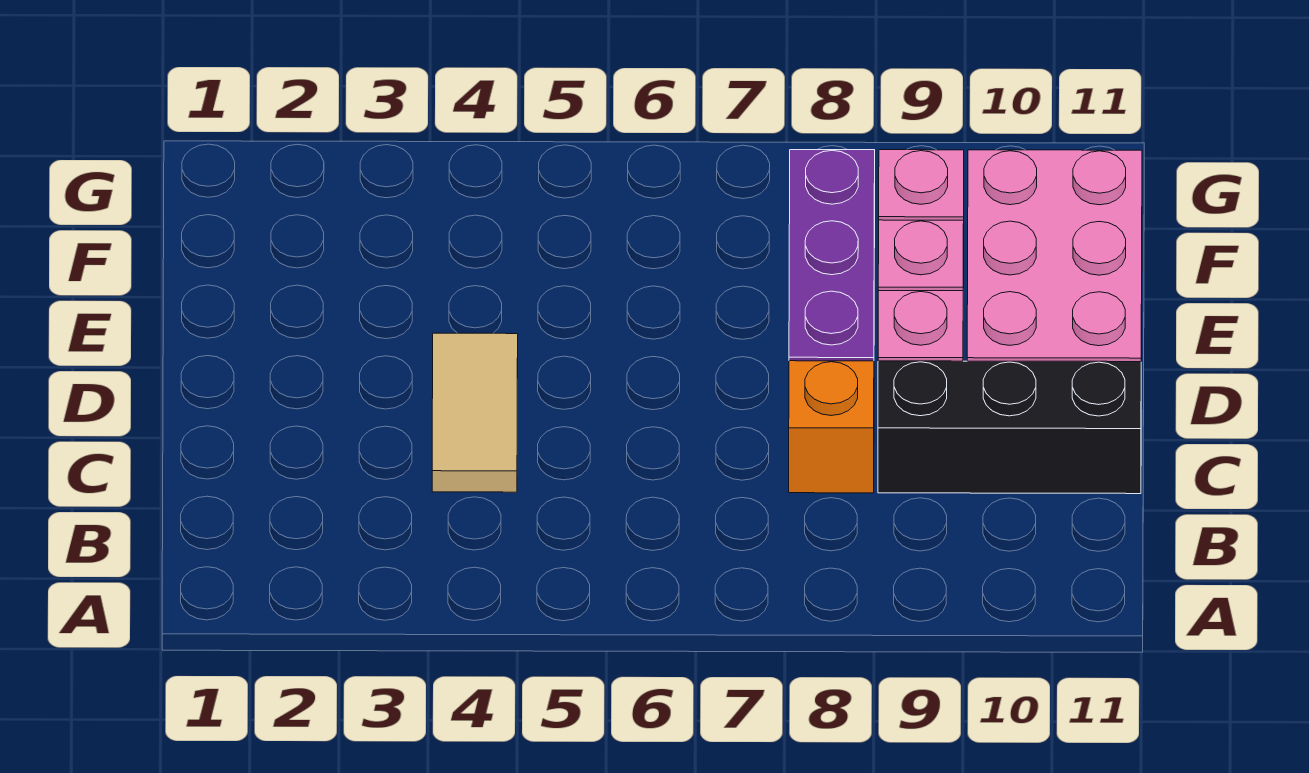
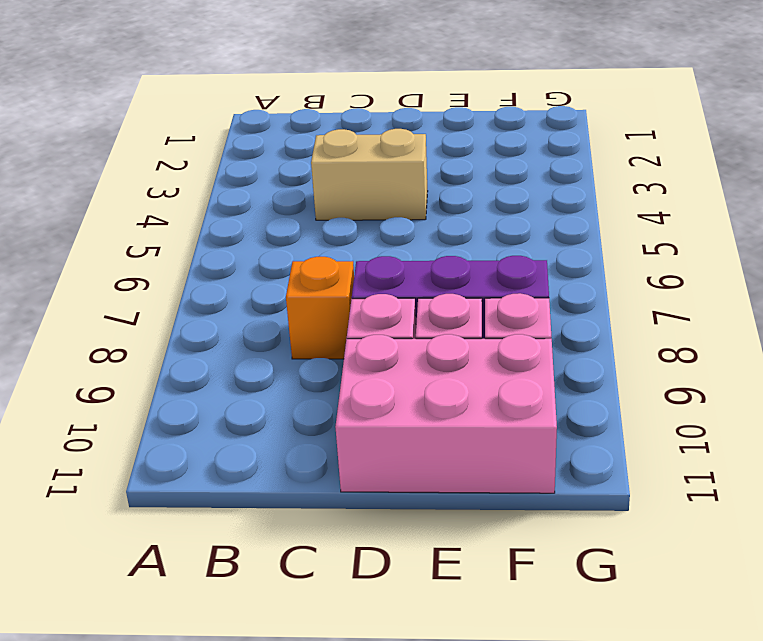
tan 1x2 tile [432,333,518,492] -> tan 1x2 brick [311,129,428,220]
black 1x3 brick [878,361,1141,494] -> none

